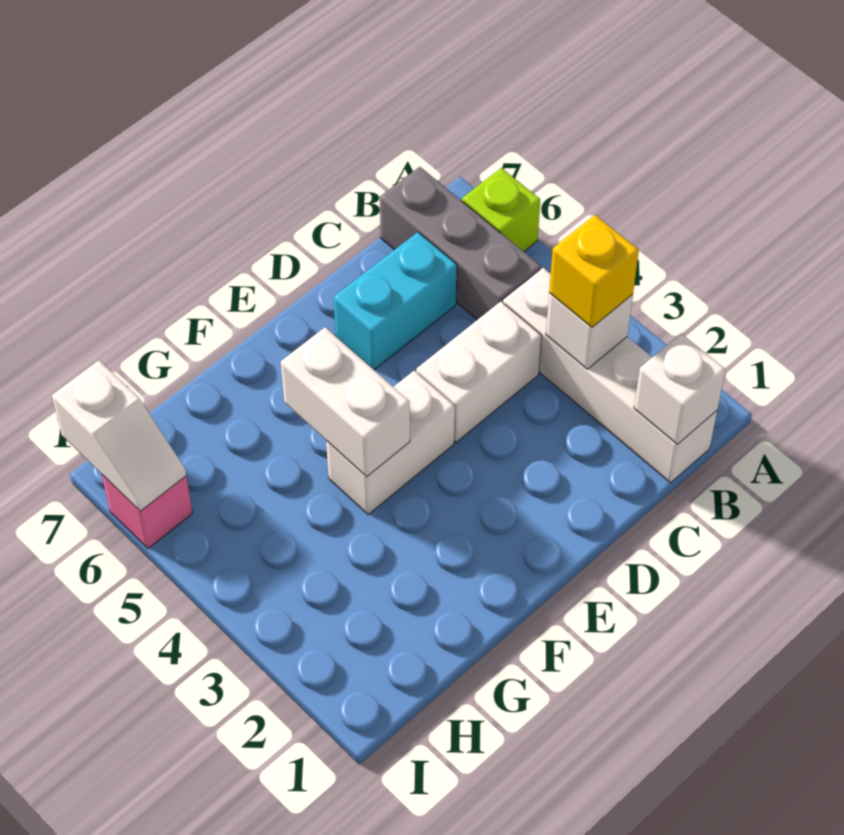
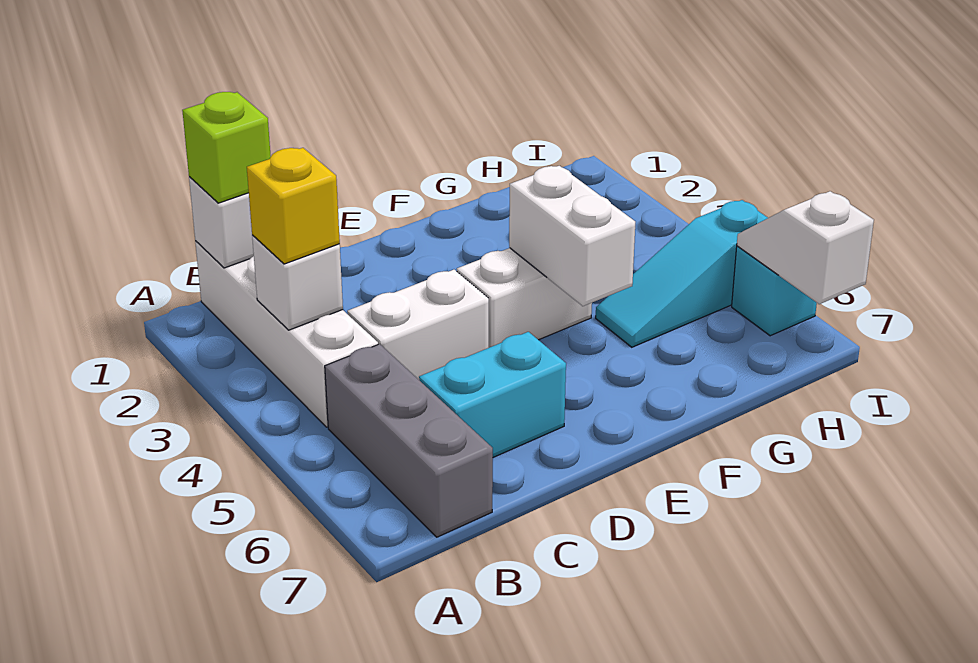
lime 1x1 brick [462,168,540,252] -> lime 1x1 brick moved to [182,92,271,203]
none -> cyan 1x3 slope [596,200,768,347]
pink 1x1 brick [102,475,193,548] -> cyan 1x1 brick [732,246,817,336]

